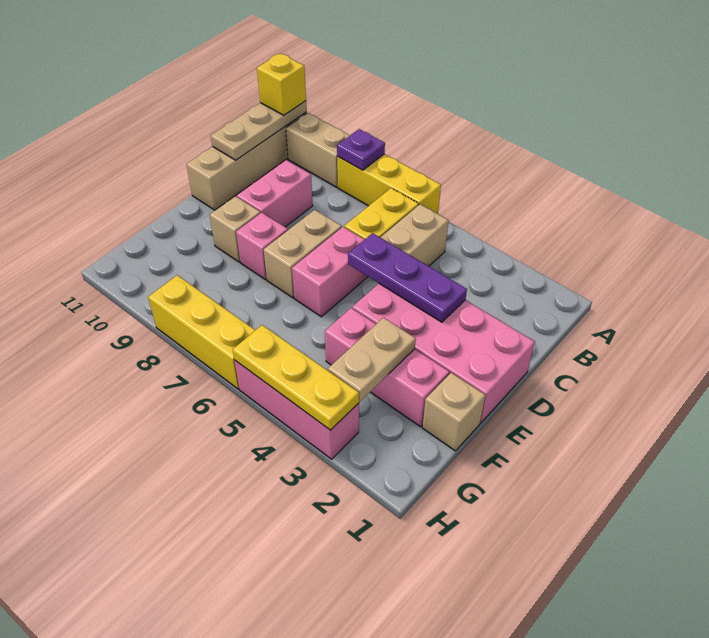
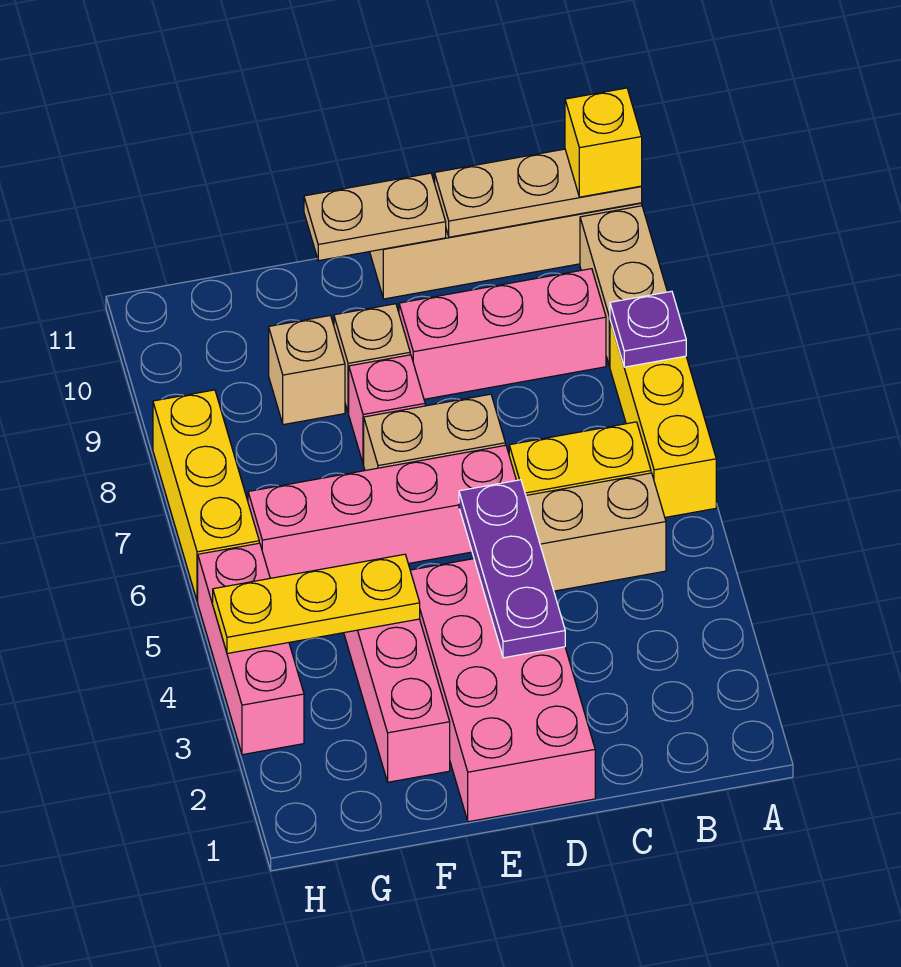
pink 1x2 brick [237,160,313,227] -> pink 1x3 brick [399,269,606,399]
pink 1x2 brick [292,227,368,317] -> pink 1x4 brick [248,445,516,578]
tan 1x1 brick [422,373,485,451] -> tan 1x1 brick moved to [269,315,345,425]
tan 1x2 plate [328,318,416,401] -> tan 1x2 plate moved to [304,173,446,261]
yellow 1x3 plate [233,325,359,430] -> yellow 1x3 plate turned to [213,554,420,653]

